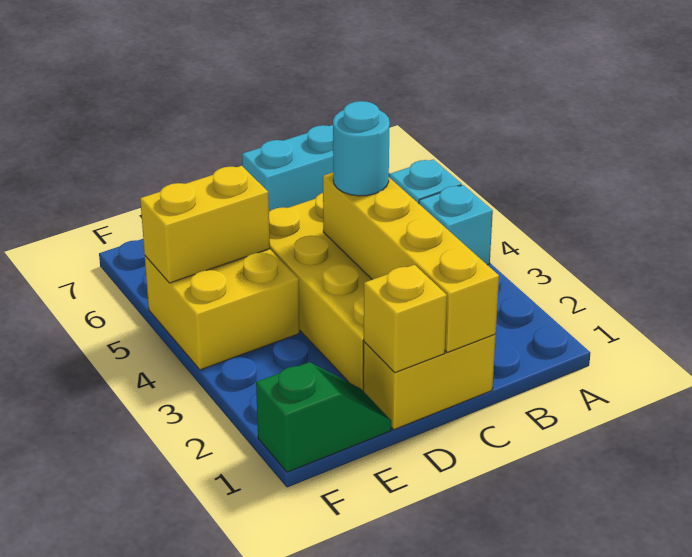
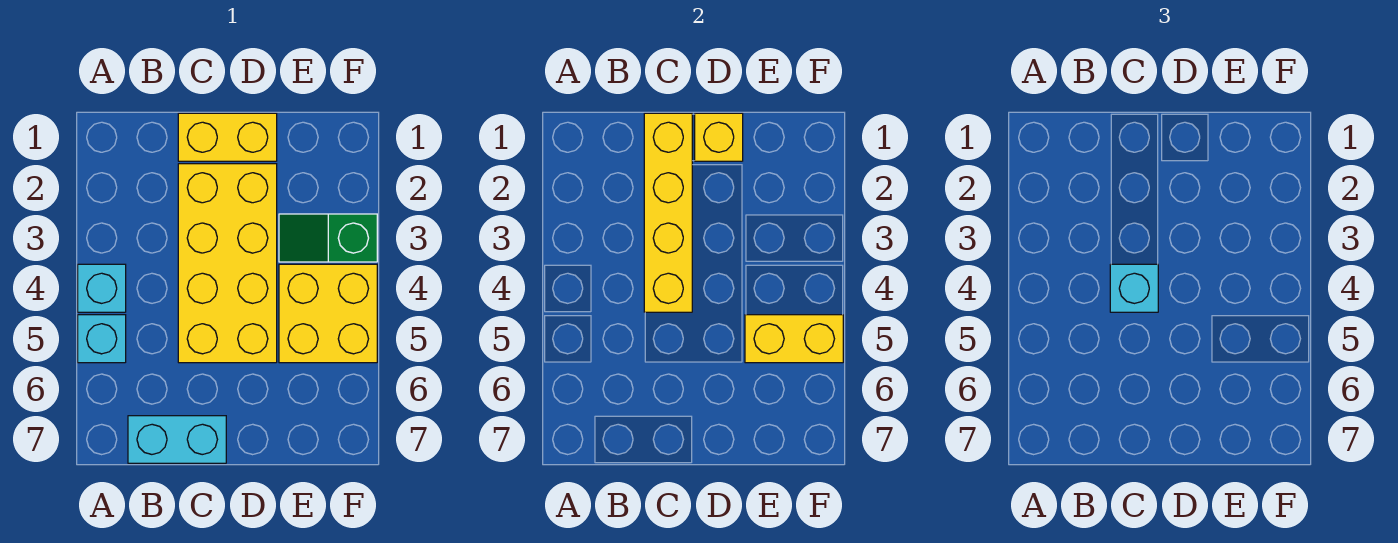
cyan 1x1 round brick [333,101,390,196] -> cyan 1x1 brick [1110,264,1158,312]
green 1x2 slope [256,362,391,472] -> green 1x2 slope moved to [279,214,377,262]

